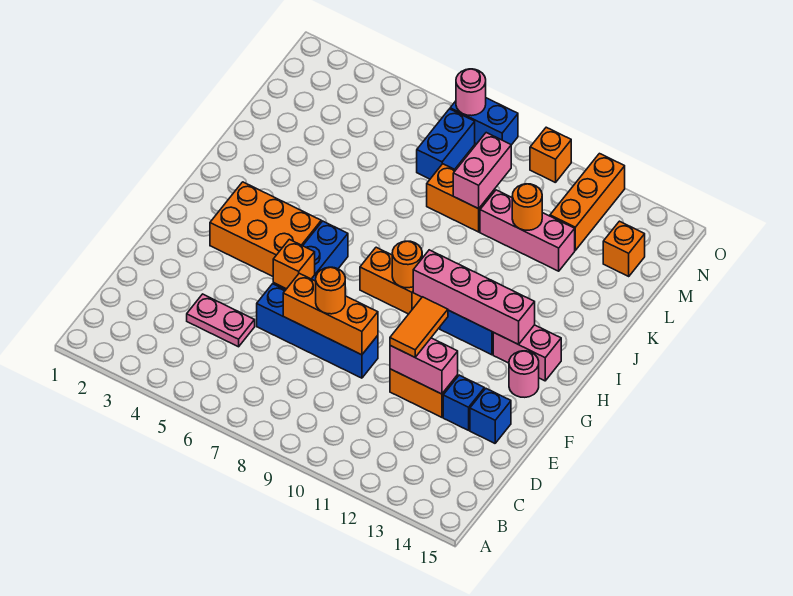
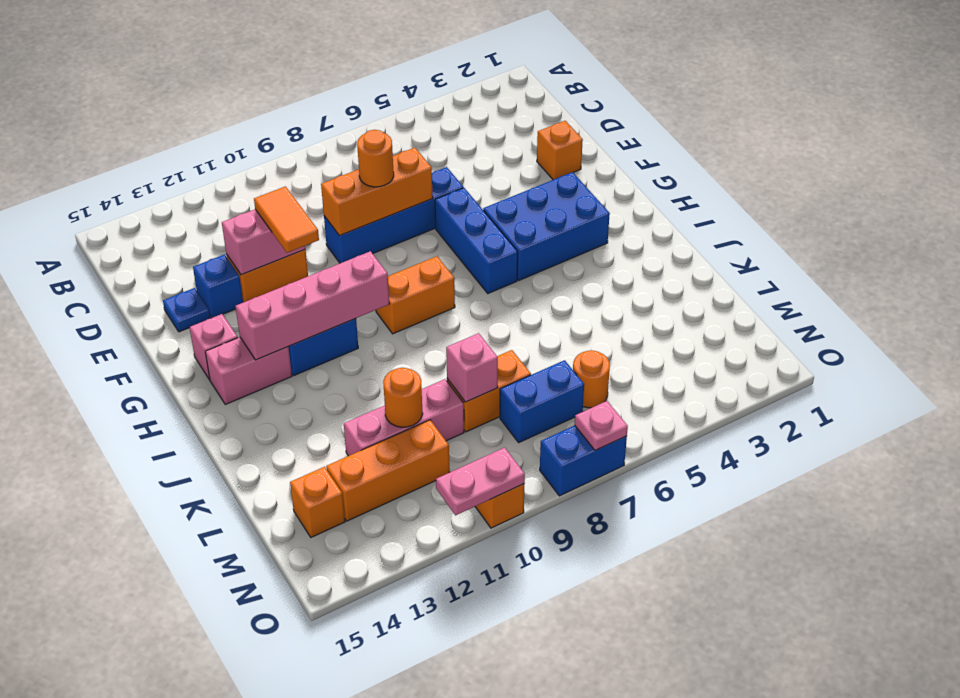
pink 1x2 plate [187,294,255,347] -> pink 1x2 plate moved to [436,448,525,515]
blue 1x1 brick [470,389,511,443] -> blue 1x1 plate [163,288,210,332]
orange 1x1 brick [273,239,315,289] -> orange 1x1 brick moved to [537,121,583,180]
orange 2x3 brick [210,182,321,276] -> blue 2x3 brick [483,172,610,280]
pink 1x1 round brick [509,351,539,397] -> pink 1x1 brick [190,314,238,380]
orange 1x1 round brick [392,241,422,288] -> orange 1x1 round brick moved to [573,350,610,408]
pink 1x2 brick [453,133,511,209] -> pink 1x1 brick [446,333,498,402]
blue 1x2 brick [417,109,475,179] -> blue 1x2 brick turned to [500,360,584,442]
orange 1x3 brick [550,154,625,250] -> orange 1x3 brick turned to [326,420,450,521]
pink 1x1 round brick [456,69,486,116] -> pink 1x1 plate [575,401,628,450]

